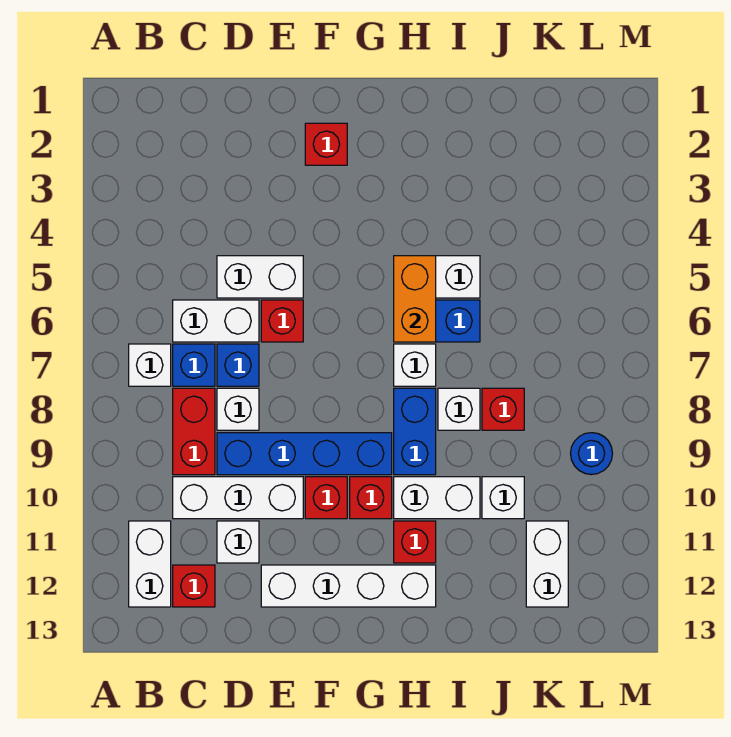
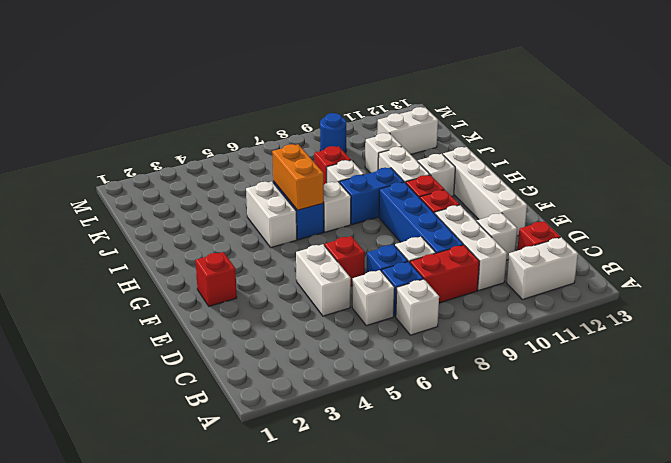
white 1x2 brick [173,300,259,342] -> white 1x1 brick [352,270,395,326]
orange 1x2 brick [394,256,436,342] -> orange 1x2 brick turned to [272,144,324,210]
red 1x1 brick [394,521,436,563] -> white 1x1 brick [418,154,455,196]

